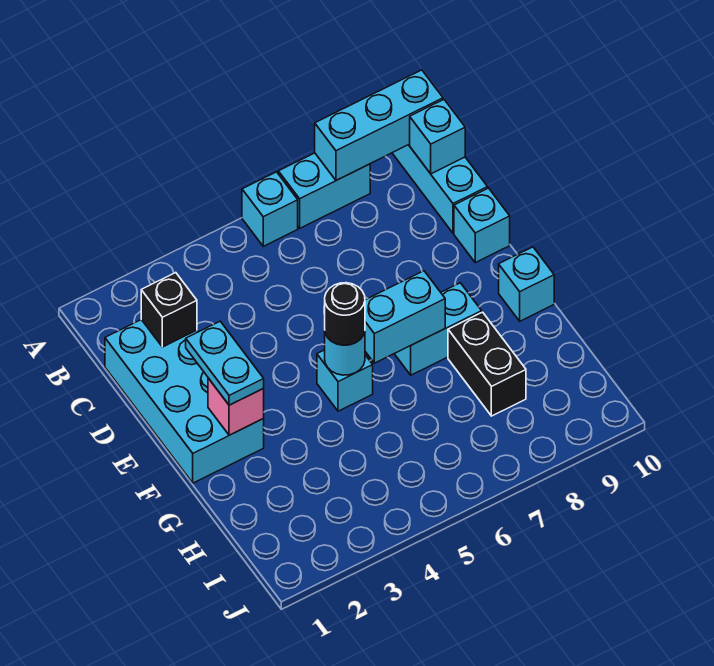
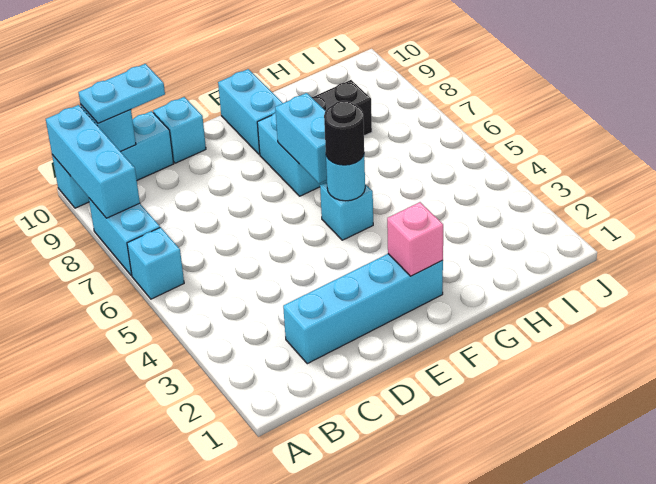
cyan 2x4 brick [105,320,264,483] -> cyan 1x4 brick [283,254,443,364]
black 1x1 brick [141,273,197,347] -> none
cyan 1x2 plate [186,322,264,405] -> cyan 1x2 plate moved to [78,64,165,123]
cyan 1x1 brick [499,247,554,321] -> cyan 1x2 brick [218,69,283,154]

